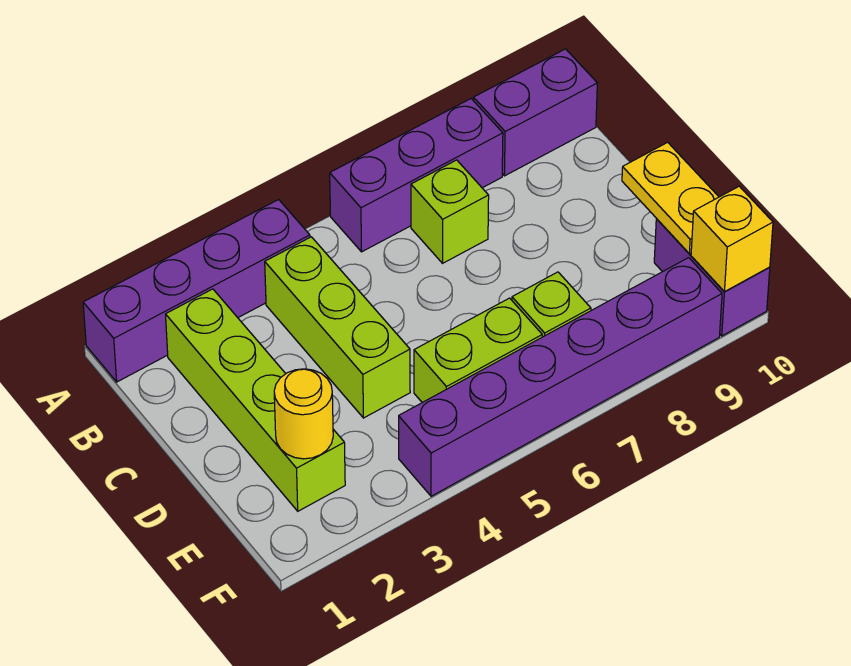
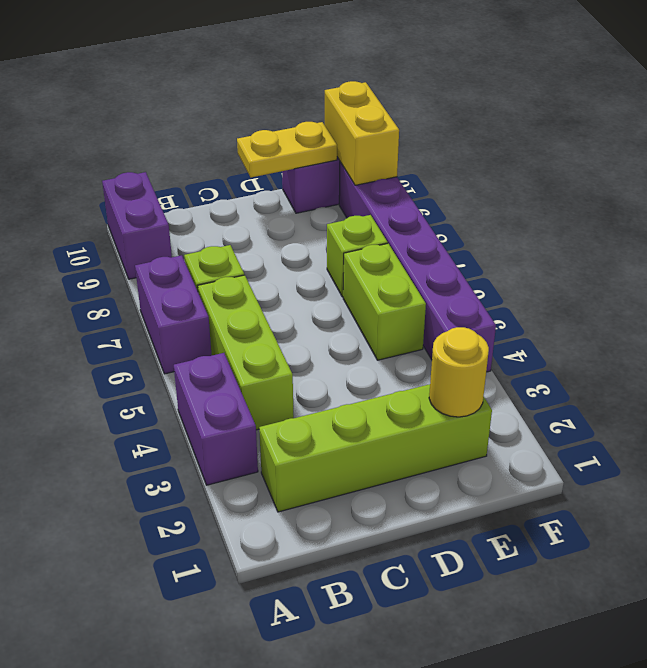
purple 1x4 brick [83,200,310,382] -> purple 1x2 brick [174,353,258,485]
purple 1x3 brick [330,99,503,252] -> purple 1x2 brick [135,255,212,374]
lime 1x3 brick [265,237,410,418] -> lime 1x3 brick turned to [198,275,294,430]
yellow 1x1 brick [691,186,773,291] -> yellow 1x2 brick [325,81,399,185]

